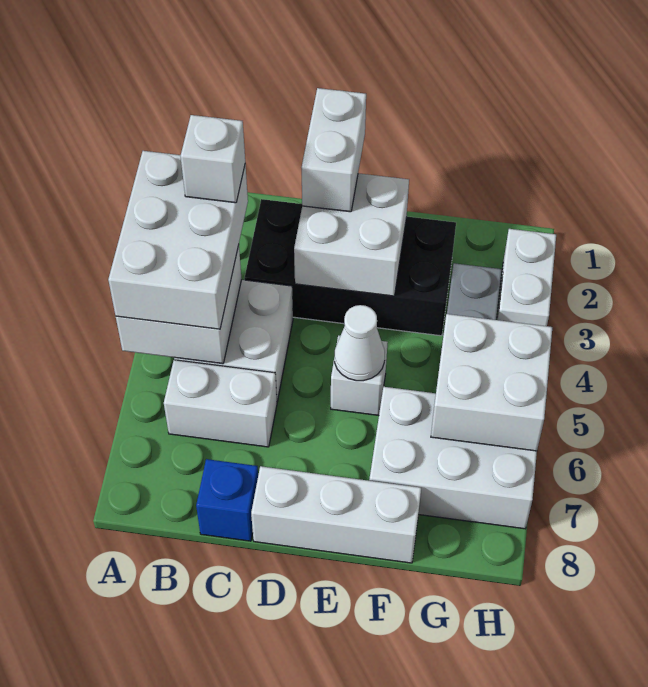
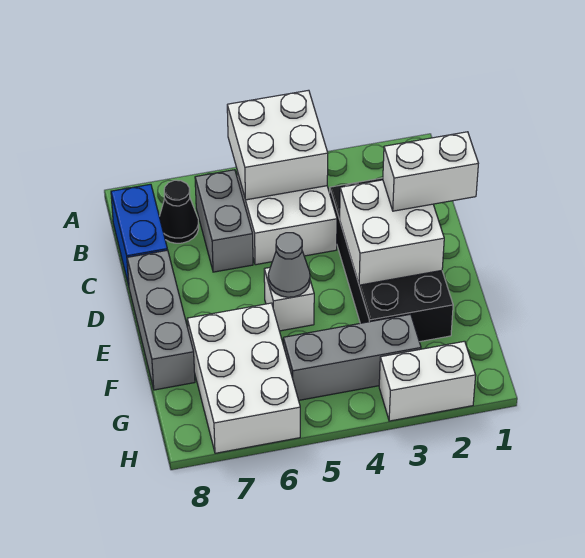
white 2x3 brick [108,151,248,329] -> none
white 1x1 brick [181,115,245,203] -> none
white 1x2 brick [164,360,277,447] -> grey 1x2 brick [195,170,253,272]
none -> black 1x1 cone [159,180,199,243]
blue 1x1 brick [196,459,258,541] -> blue 1x2 brick [111,184,167,285]
white 1x3 brick [251,466,421,563] -> grey 1x3 brick [127,250,195,390]
white 1x1 cone [335,305,385,381] -> grey 1x1 cone [268,233,310,297]
white 2x2 brick [431,314,552,451] -> none

